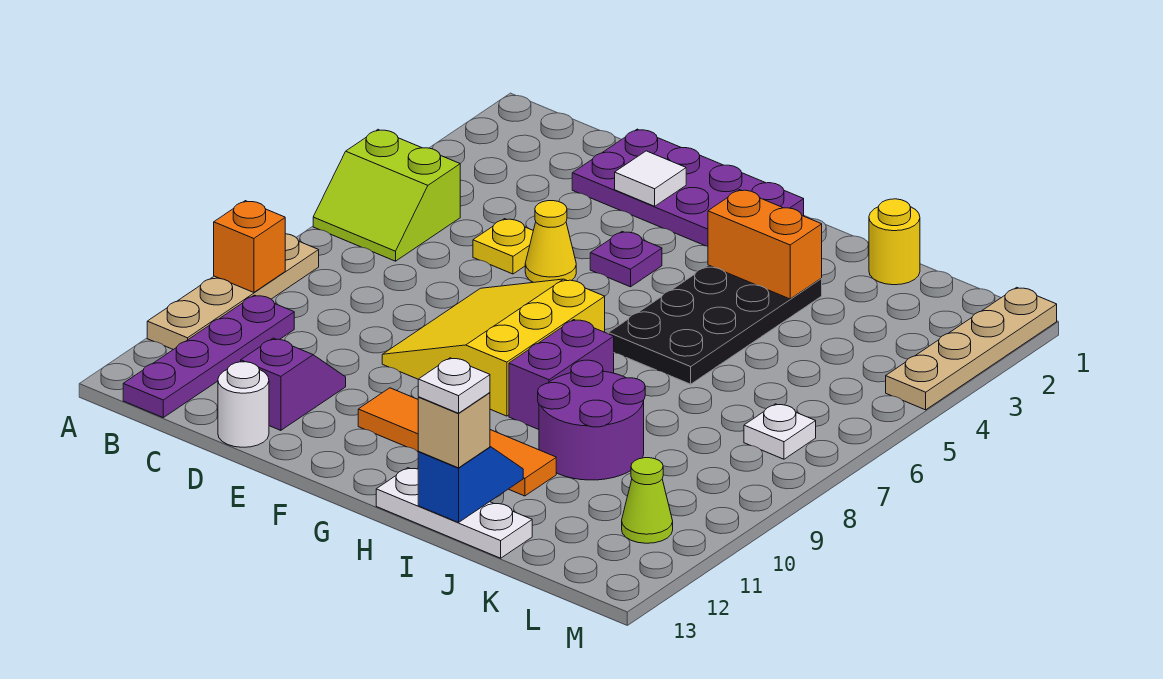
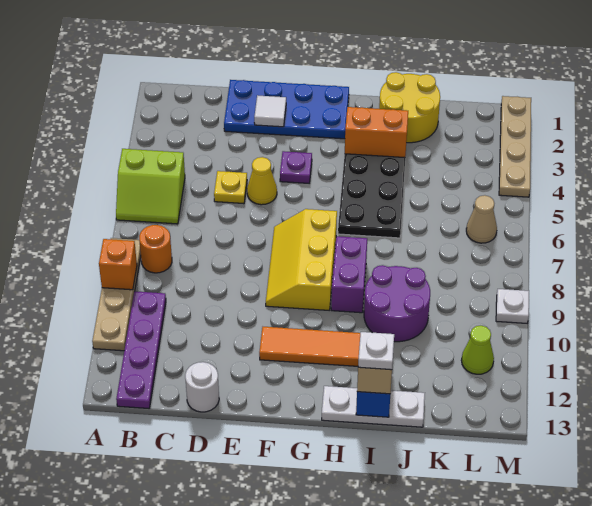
none -> orange 1x1 round brick [139,225,172,273]
purple 2x4 plate [572,129,804,246] -> blue 2x4 plate [224,80,349,139]
purple 1x2 slope [241,338,346,430] -> none
yellow 3x3 slope [382,279,605,416] -> yellow 2x3 slope [266,209,337,310]
yellow 1x1 round brick [869,199,920,285] -> yellow 2x2 round brick [379,72,440,143]
none -> tan 1x1 cone [466,195,497,243]
white 1x1 plate [744,404,816,459] -> white 1x1 plate moved to [496,289,529,323]

